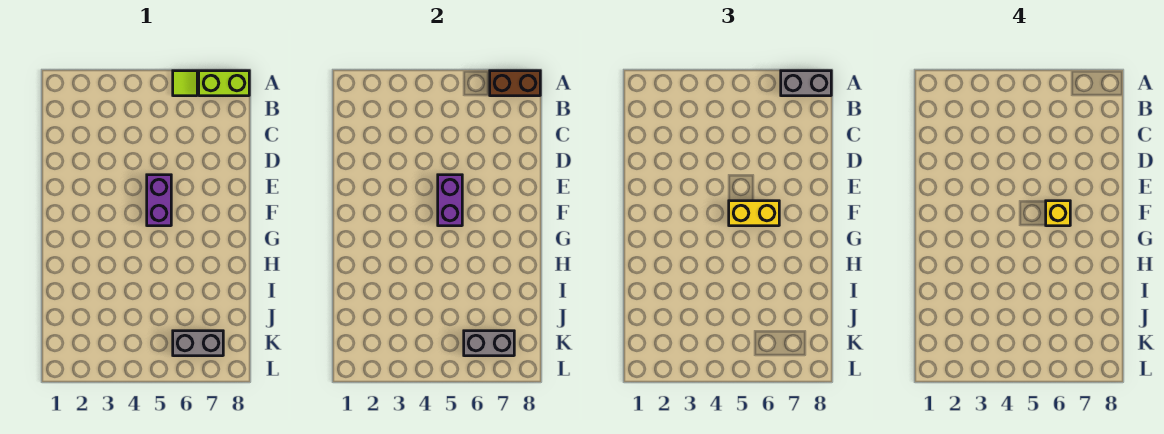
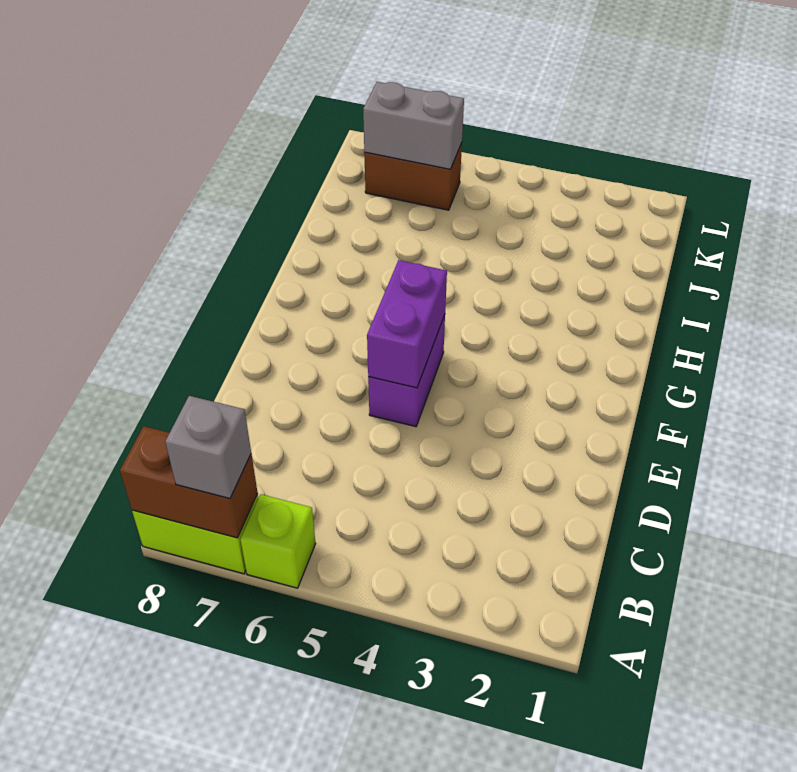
lime 1x1 tile [173,71,197,96] -> lime 1x1 brick [240,494,316,588]
grey 1x2 brick [781,71,831,96] -> grey 1x1 brick [165,396,251,498]
yellow 1x2 brick [729,201,779,226] -> none
yellow 1x1 brick [1046,201,1070,226] -> none
grey 1x2 brick [173,331,223,356] -> brown 1x2 brick [364,143,462,210]

